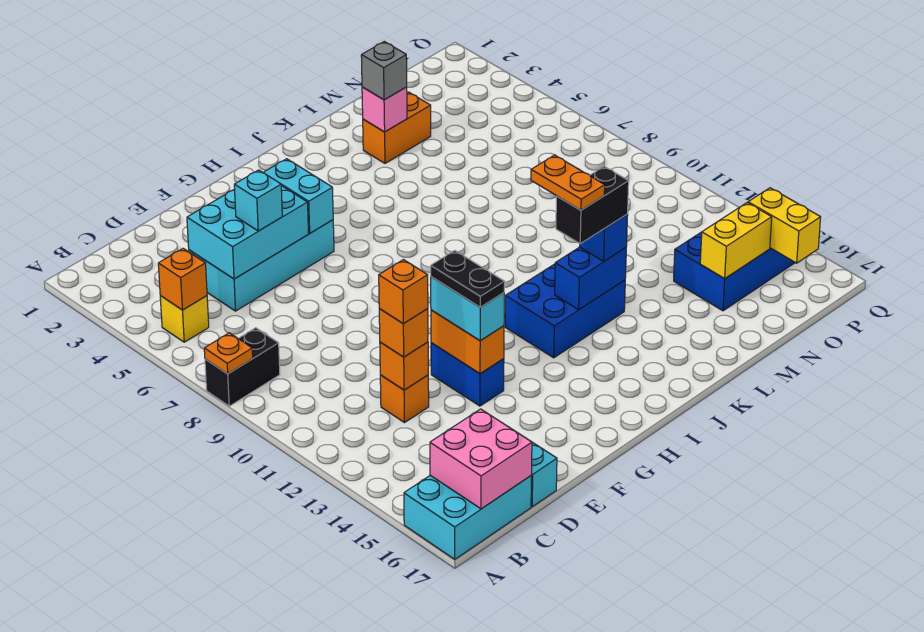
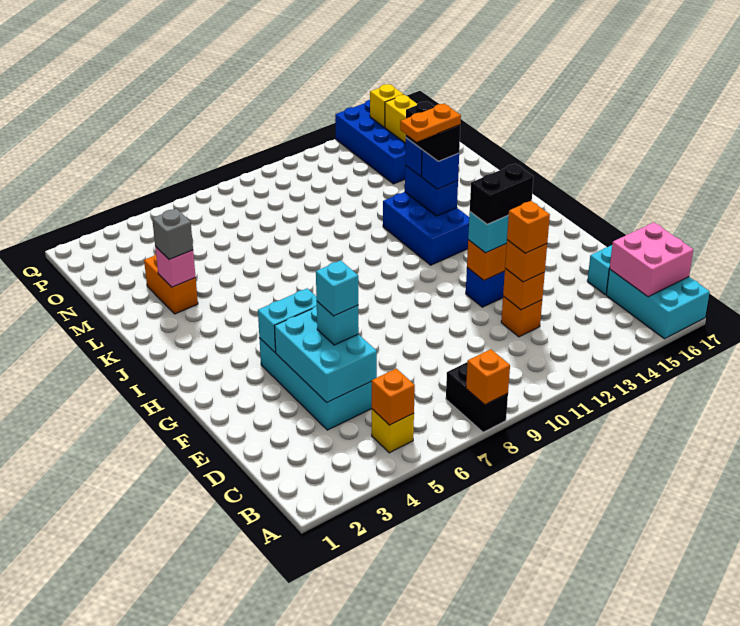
orange 1x1 plate [204,333,253,374] -> orange 1x1 brick [466,349,510,405]
none -> cyan 1x1 brick [316,260,358,316]
black 1x2 plate [431,250,505,307] -> black 1x2 brick [470,164,534,224]
none -> blue 1x1 brick [422,150,459,189]
yellow 1x2 brick [748,188,821,263] -> yellow 1x1 brick [370,84,404,127]

